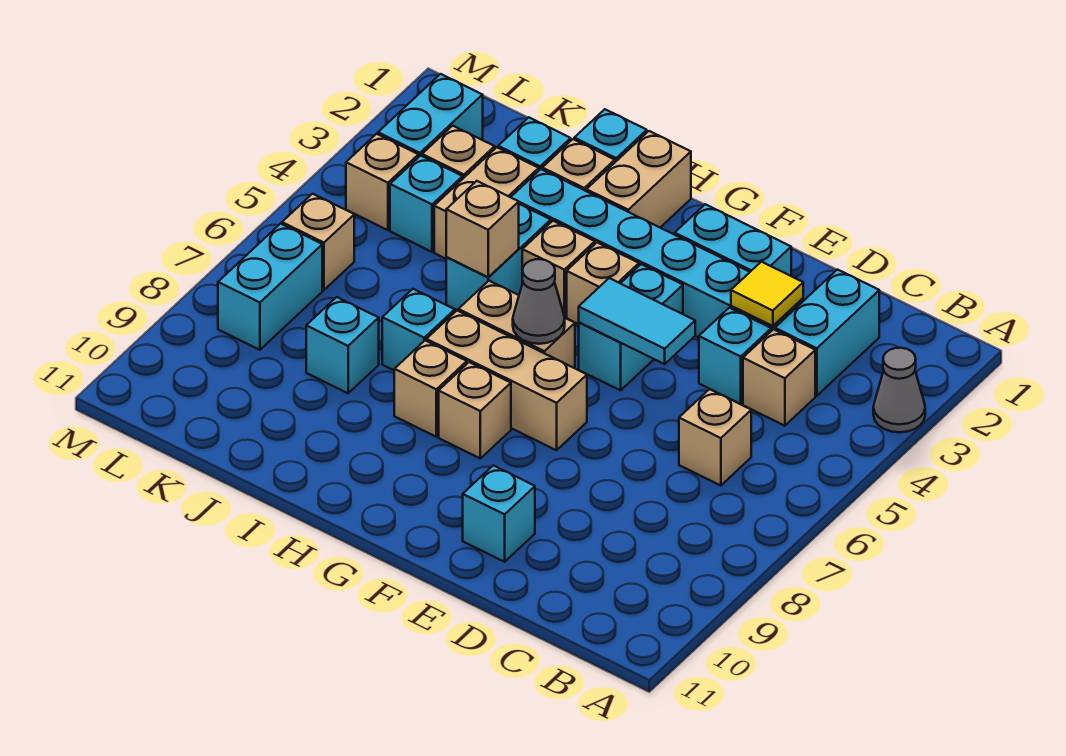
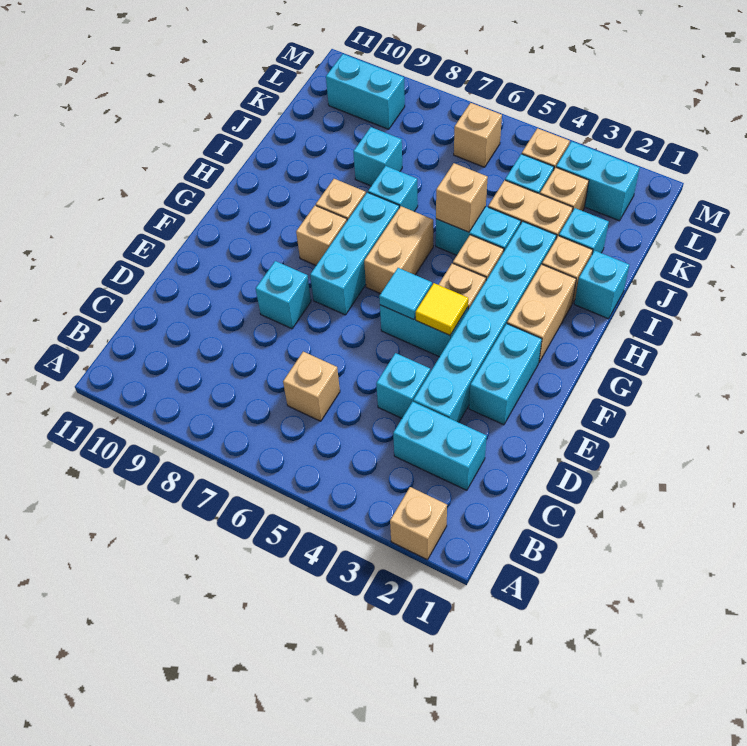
grey 1x1 cone [873,348,925,432] -> none
tan 1x1 brick [743,329,815,426] -> tan 1x1 brick moved to [390,487,447,560]
yellow 1x1 tile [731,262,803,326] -> yellow 1x1 tile moved to [416,283,468,335]
cyan 1x2 tile [579,278,695,364] -> cyan 1x1 tile [379,268,432,320]
cyan 1x1 brick [463,466,535,562] -> cyan 1x1 brick moved to [256,261,311,329]
tan 1x3 brick [426,311,587,450] -> cyan 1x3 brick [310,192,399,315]
grey 1x1 cone [513,259,565,344] -> none
tan 1x2 brick [586,131,691,227] -> tan 1x2 brick turned to [507,264,576,362]
cyan 1x2 brick [218,224,322,350] -> cyan 1x2 brick moved to [326,54,405,129]

